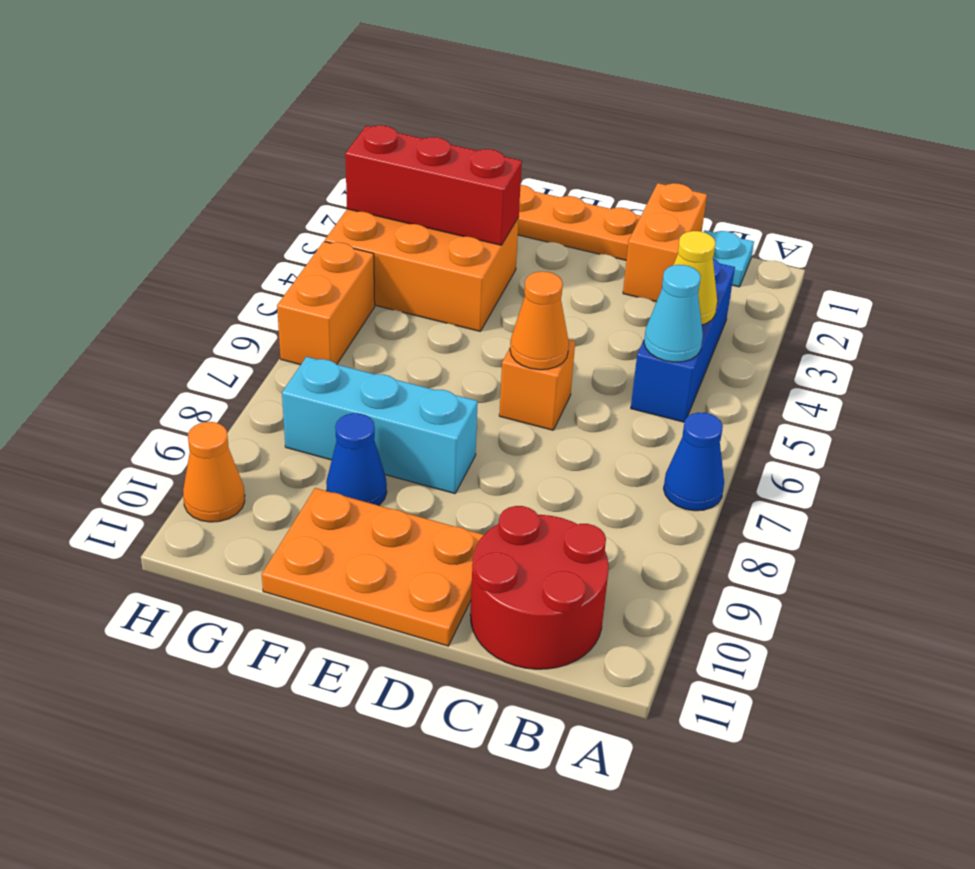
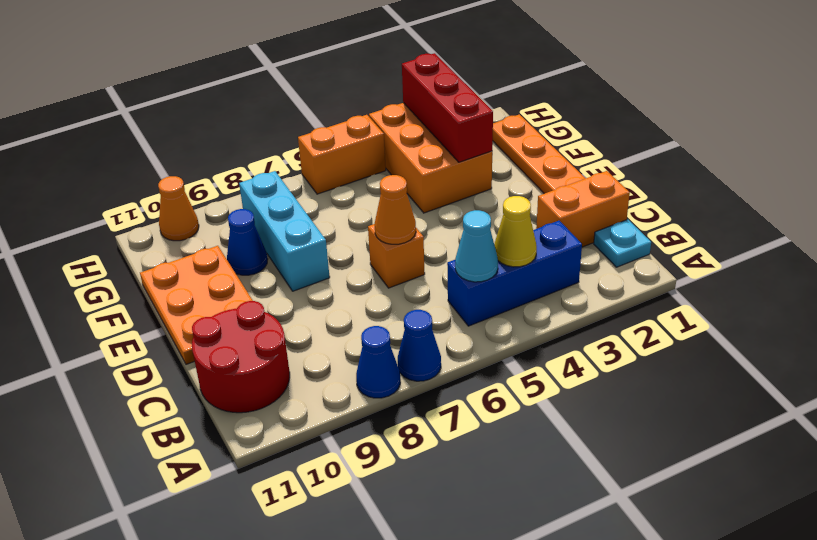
none -> blue 1x1 cone [356,326,400,398]

